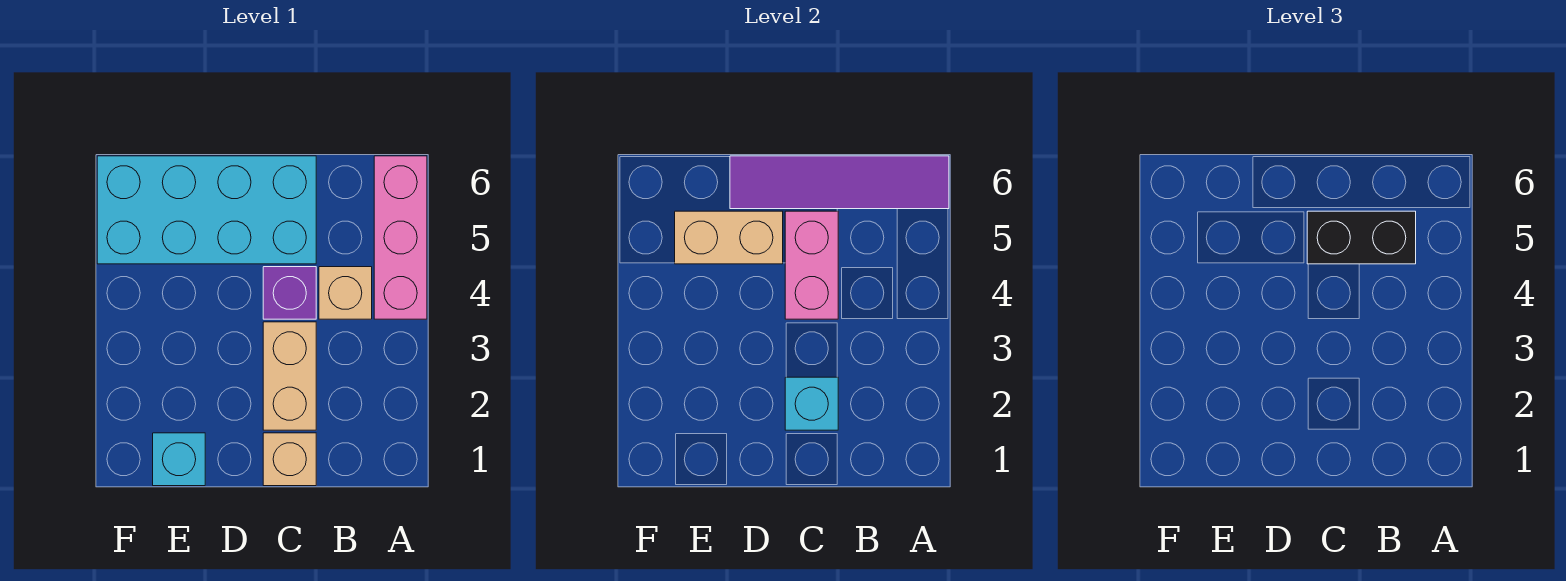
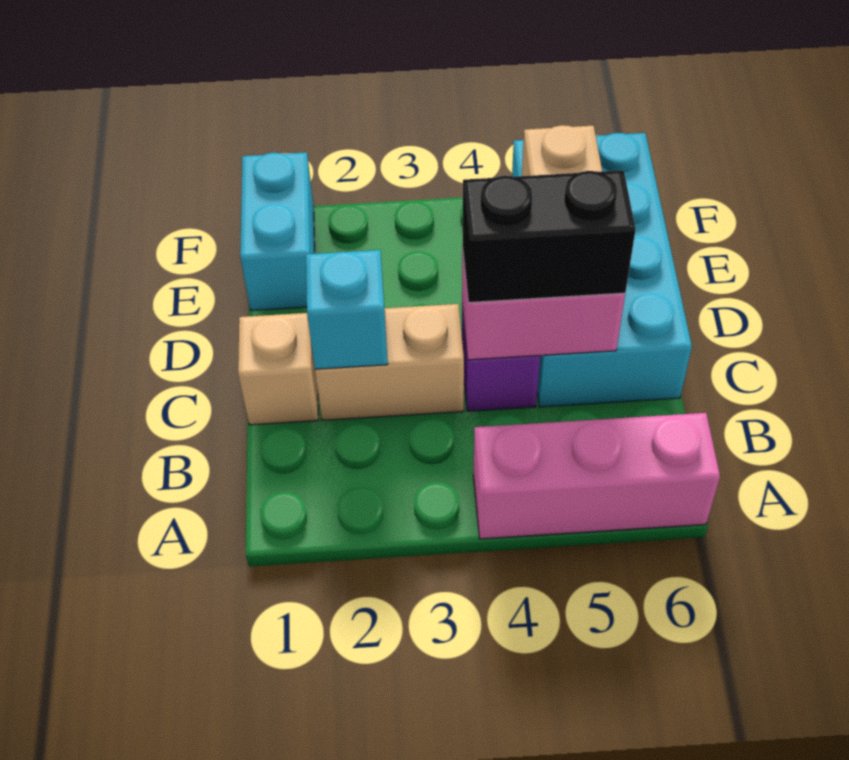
purple 1x4 tile [730,156,949,209] -> none
tan 1x1 brick [319,267,372,319] -> none
black 1x2 brick [1307,211,1416,264] -> black 1x2 brick turned to [463,170,636,303]
cyan 1x1 brick [153,433,205,486] -> cyan 1x2 brick [240,152,315,311]

